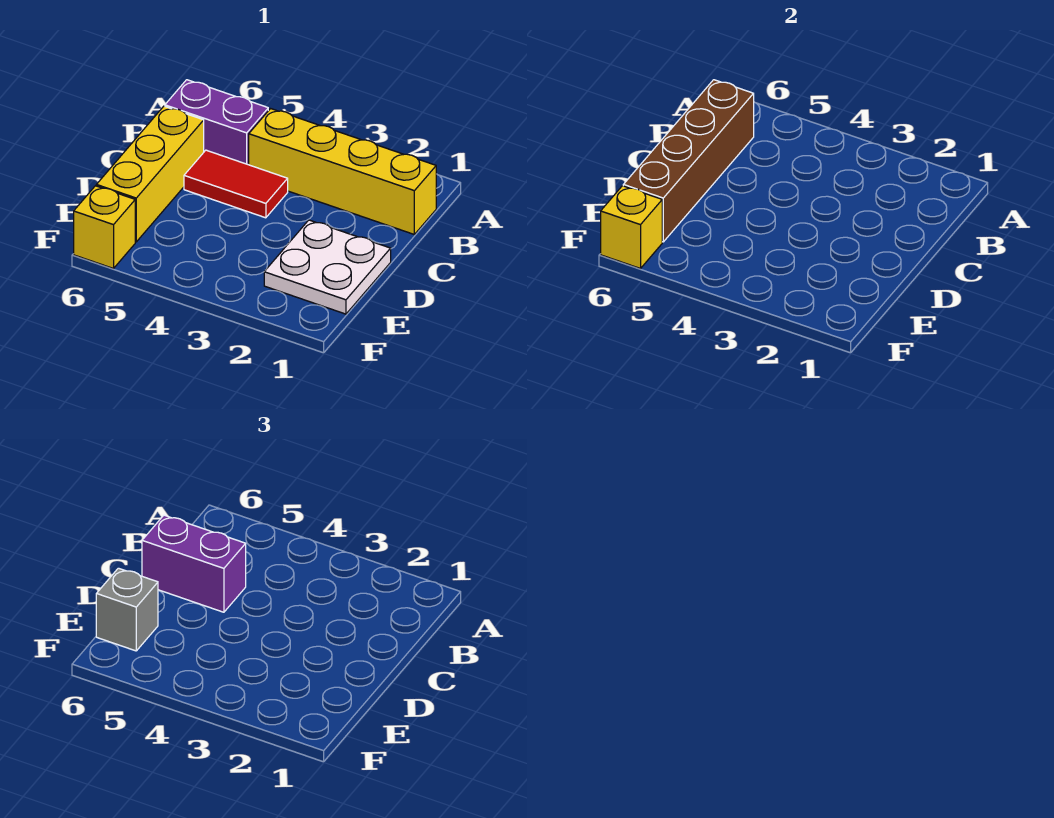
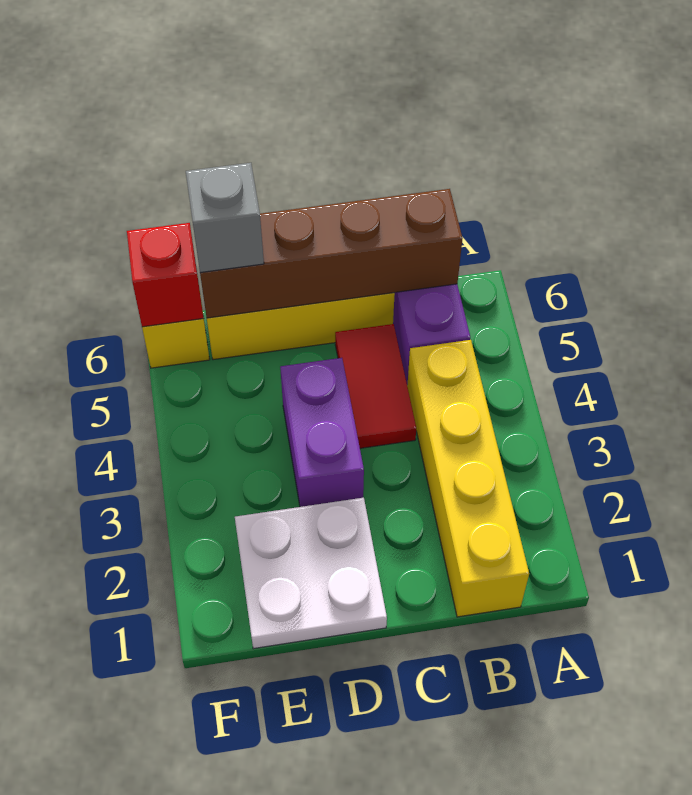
purple 1x2 brick [142,515,246,612] -> purple 1x2 brick moved to [280,358,364,507]
yellow 1x1 brick [601,186,662,268] -> red 1x1 brick [127,223,203,327]

